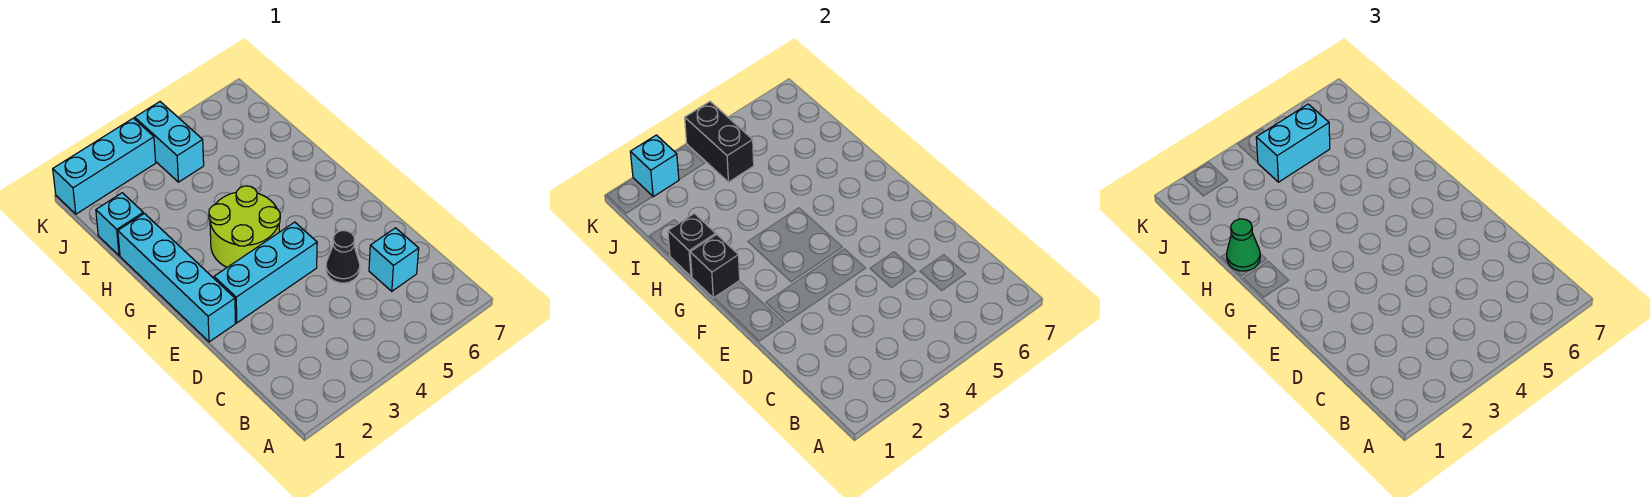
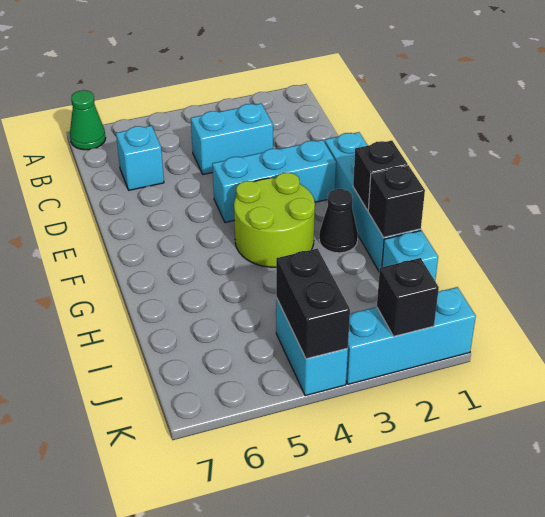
black 1x1 cone [326,231,360,283] -> black 1x1 cone moved to [319,189,358,253]
green 1x1 cone [1227,219,1260,271] -> green 1x1 cone moved to [70,90,106,150]
cyan 1x2 brick [1256,104,1330,182] -> cyan 1x2 brick moved to [191,103,273,175]
cyan 1x1 brick [630,135,679,197] -> black 1x1 brick [377,258,439,336]

